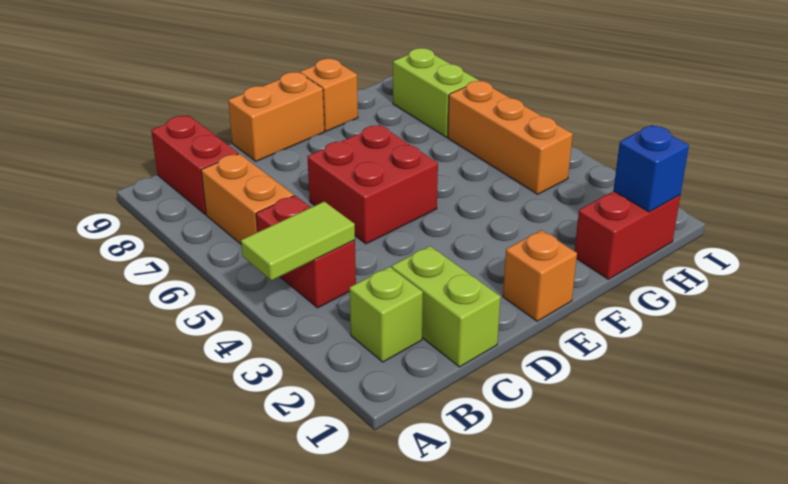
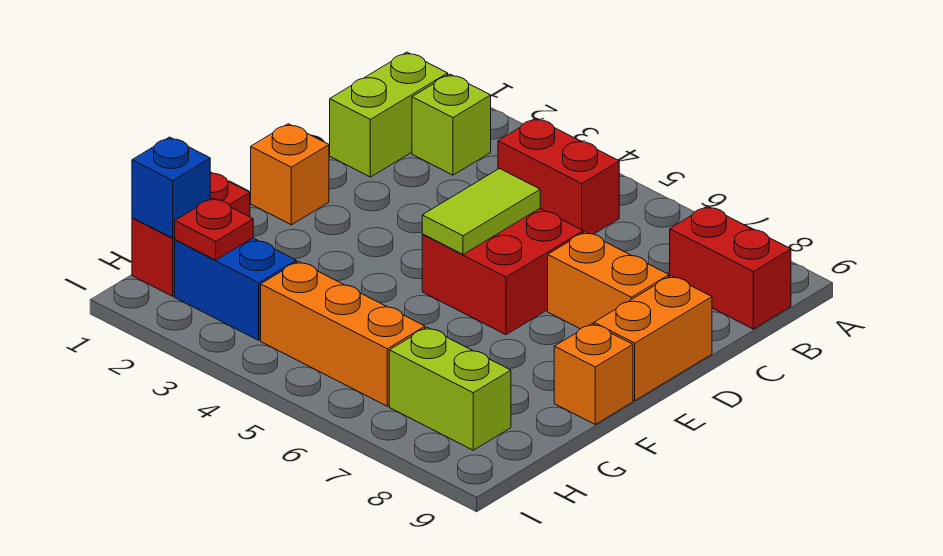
lime 1x2 tile [241,201,355,280] -> lime 1x2 tile moved to [422,169,540,254]
orange 1x2 brick [201,154,294,244] -> orange 1x2 brick moved to [548,232,669,329]
lime 1x2 brick [392,246,501,367] -> lime 1x2 brick turned to [330,52,448,177]
none -> blue 1x2 brick [175,238,296,340]
none -> red 1x1 plate [175,198,253,260]

